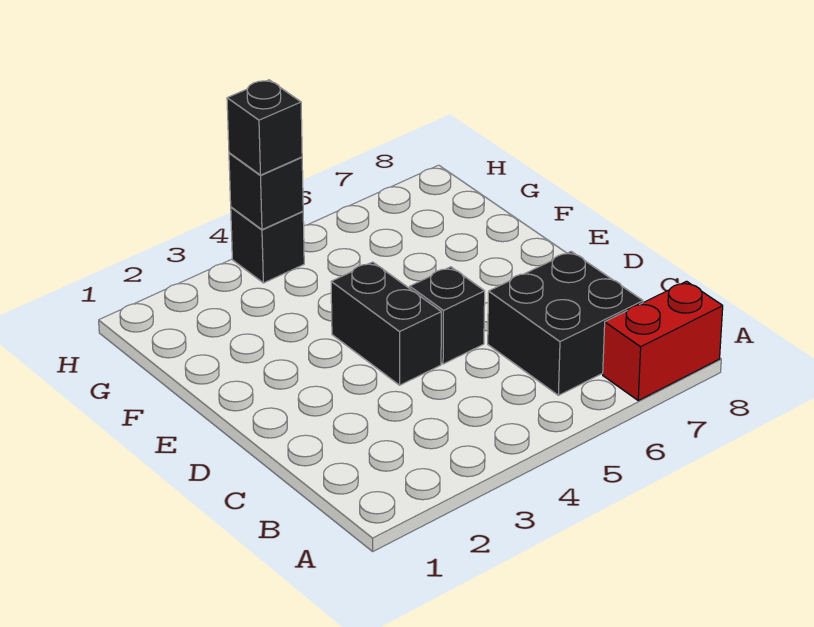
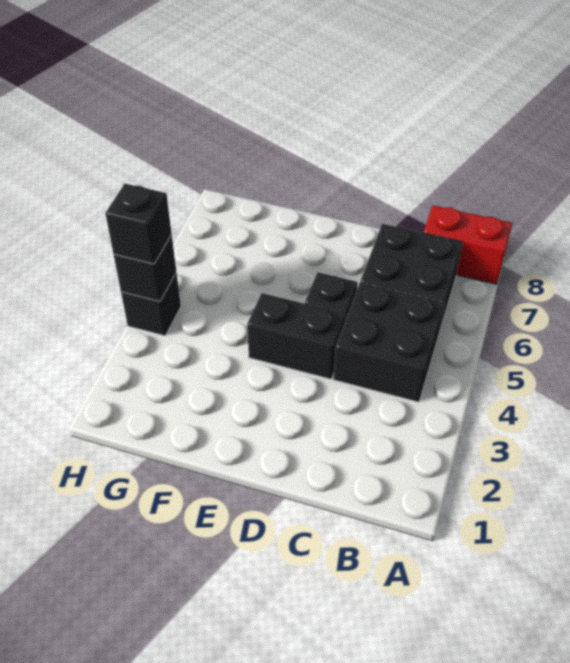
red 1x2 brick [603,281,723,400] -> red 1x2 brick turned to [423,206,513,284]
none -> black 2x2 brick [333,282,445,402]

